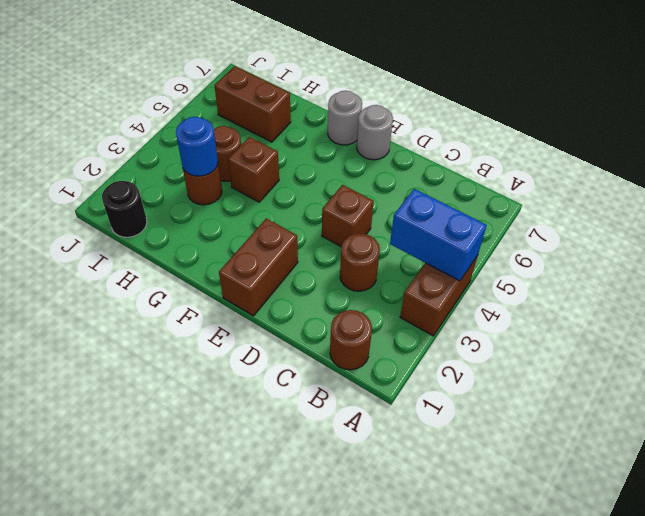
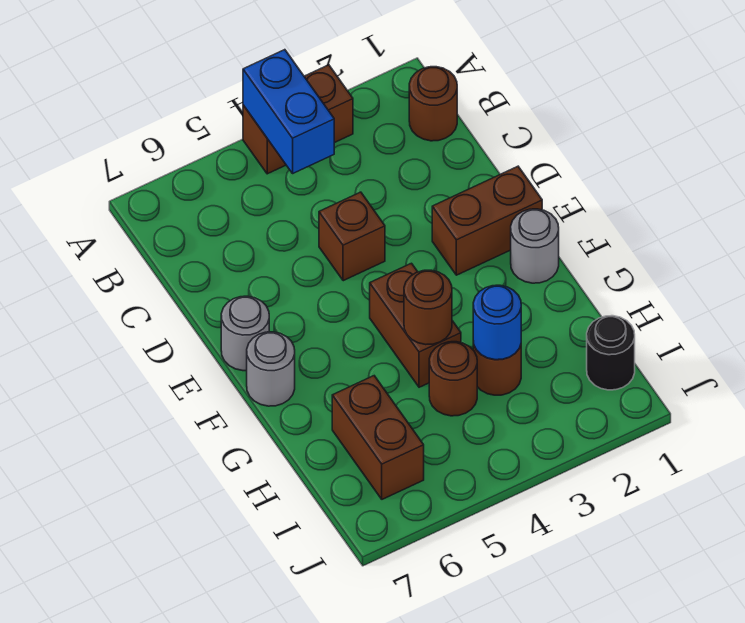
brown 1x1 round brick [340,233,380,291] -> brown 1x1 round brick moved to [404,270,452,345]
none -> grey 1x1 round brick [511,209,559,283]
brown 1x1 brick [228,137,279,202] -> brown 1x2 brick [370,263,461,387]

